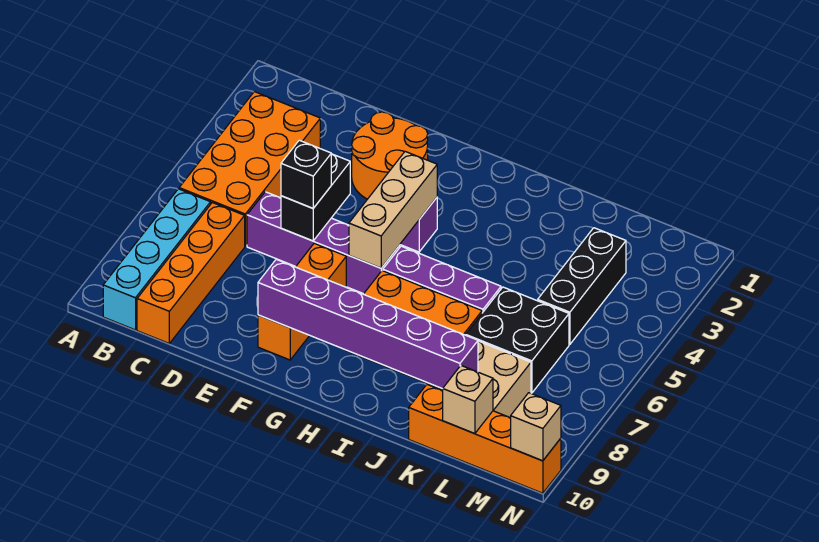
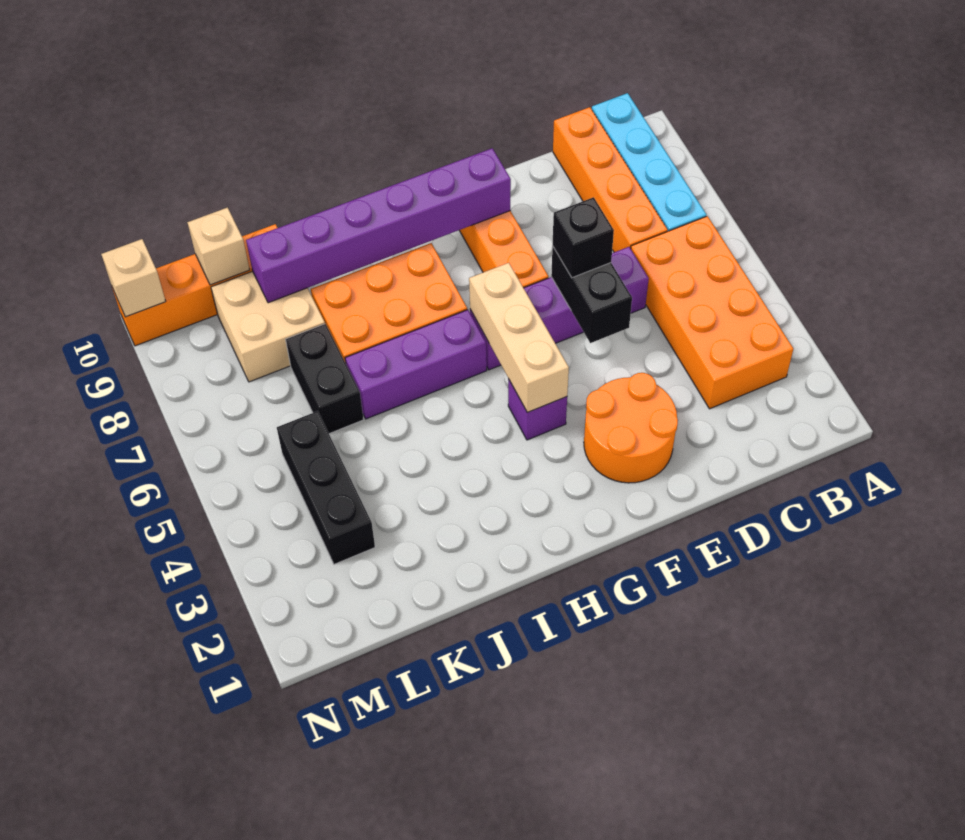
black 2x2 brick [466,287,569,393] -> black 1x2 brick [286,324,364,434]

